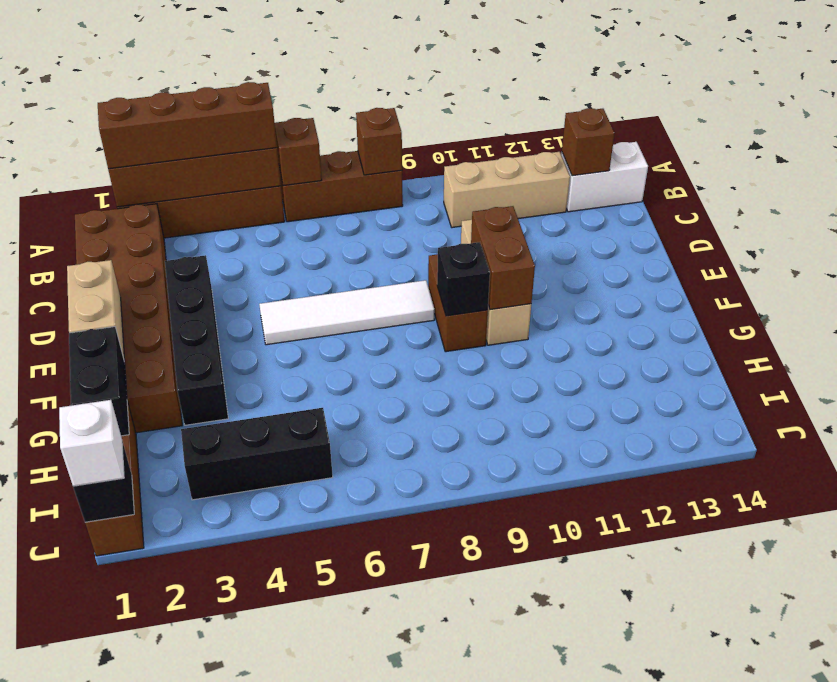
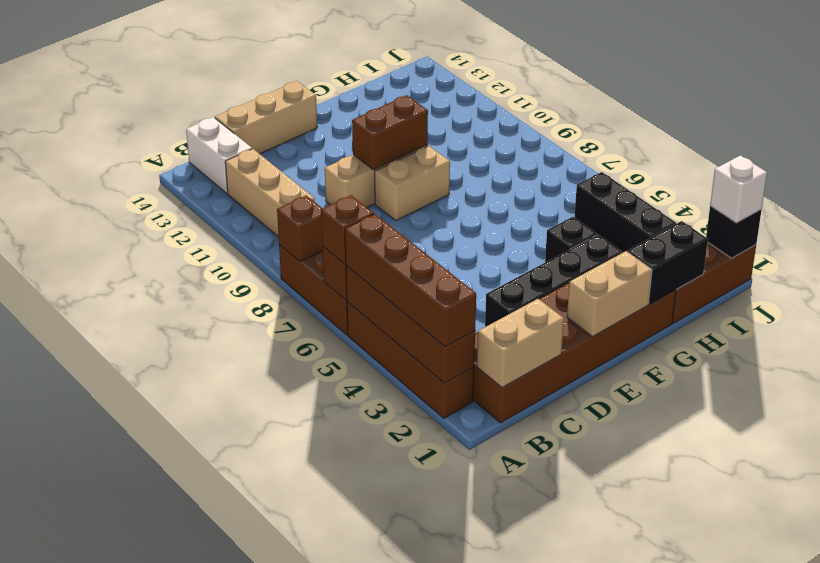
none -> tan 1x2 brick [477,299,564,388]
brown 1x1 brick [562,108,615,176] -> brown 1x1 brick moved to [321,195,374,264]
none -> tan 1x3 brick [215,81,317,154]
white 1x4 tile [259,280,434,345] -> none
brown 1x2 brick [428,254,488,352] -> tan 1x2 brick [375,146,450,221]
black 1x1 brick [437,242,490,316] -> black 1x1 brick moved to [545,217,597,262]

